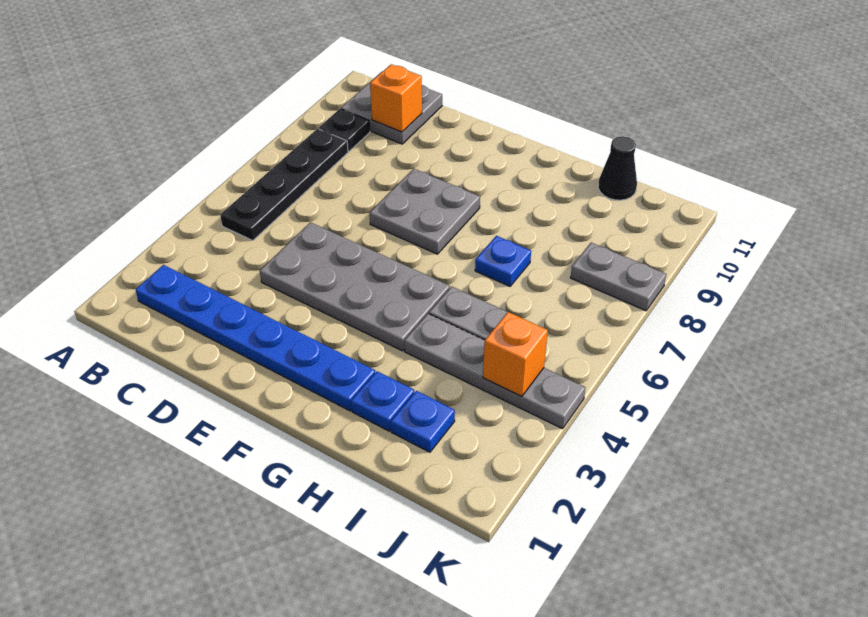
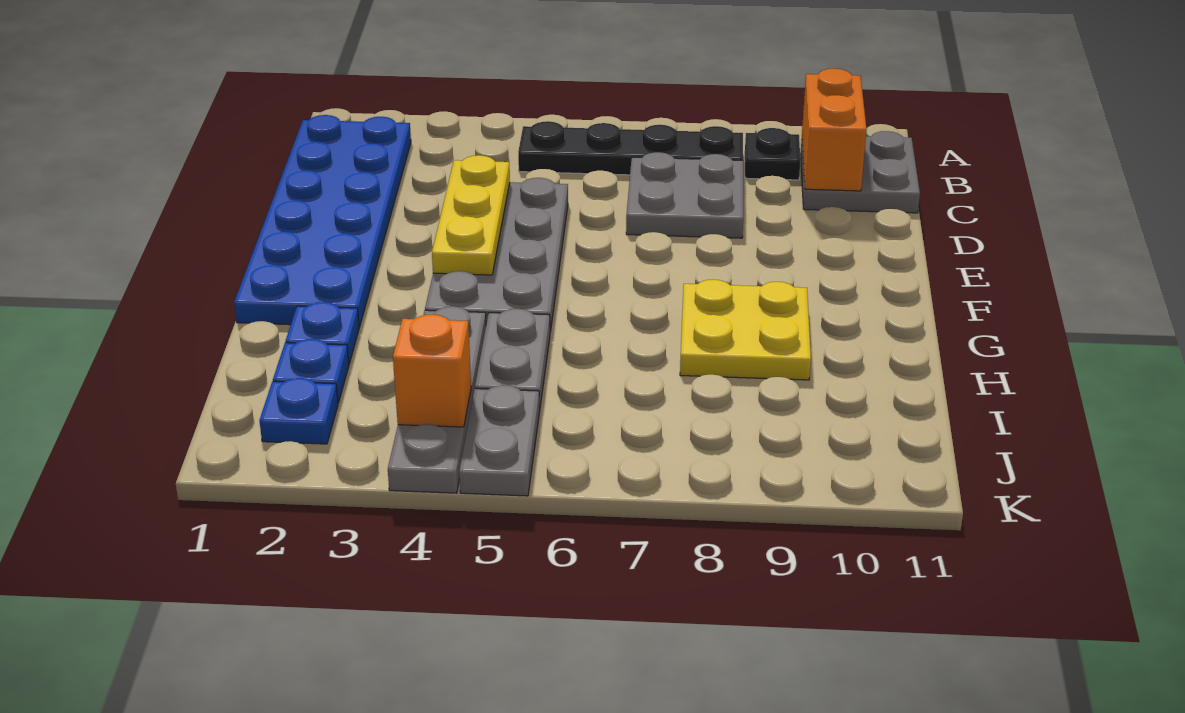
blue 1x6 plate [136,265,375,411] -> blue 2x6 plate [234,115,411,327]
orange 1x1 brick [370,64,422,132] -> orange 1x2 brick [802,69,867,191]
none -> yellow 1x3 plate [432,155,510,275]
grey 2x2 plate [370,169,480,254] -> grey 2x2 plate moved to [626,152,743,238]
none -> yellow 2x2 plate [680,280,811,380]
blue 1x1 plate [475,236,531,286] -> blue 1x1 plate moved to [259,378,338,444]
black 1x1 cone [598,136,637,200] -> none
grey 1x2 plate [571,243,666,311] -> grey 1x2 plate moved to [459,385,540,496]

